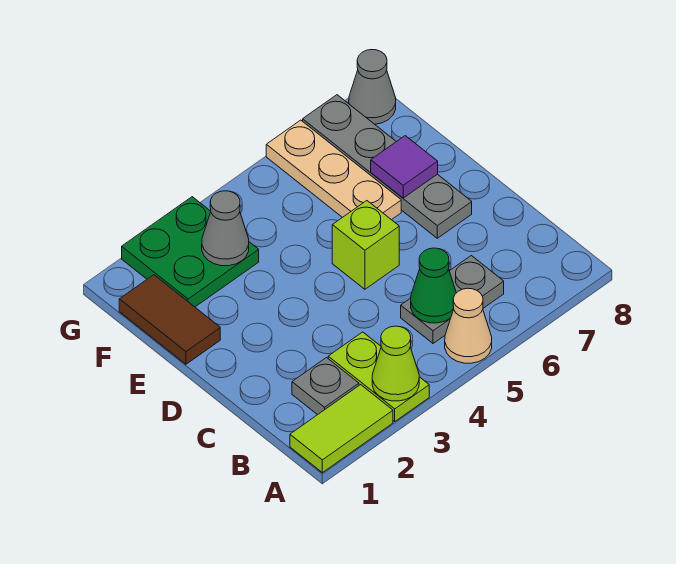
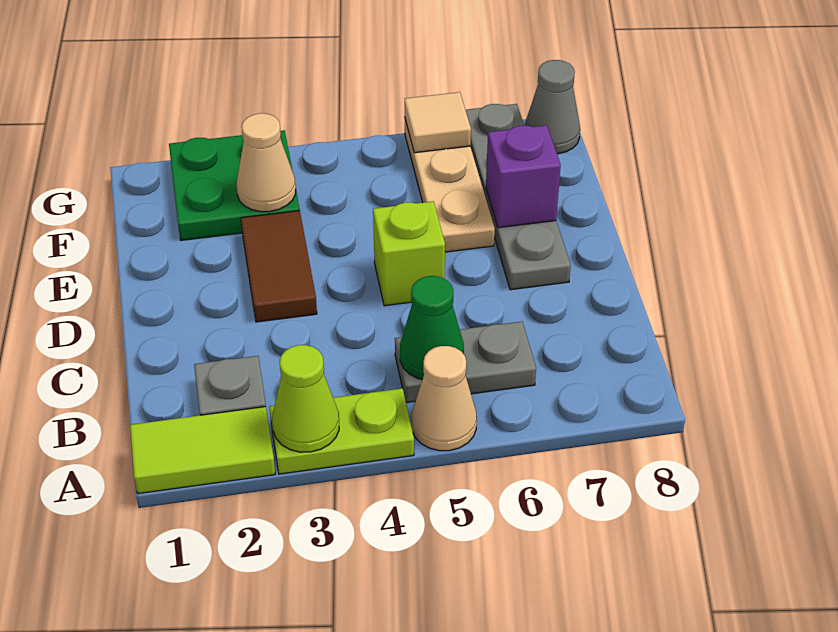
lime 1x2 plate [328,332,429,421] -> lime 1x2 plate turned to [269,388,414,474]
brown 1x2 tile [119,275,220,364] -> brown 1x2 tile moved to [241,211,317,322]
purple 1x1 tile [371,136,438,198] -> purple 1x1 brick [486,125,561,228]
grey 1x1 cone [202,191,249,266] -> tan 1x1 cone [236,113,296,212]
none -> tan 1x1 tile [405,92,471,153]

